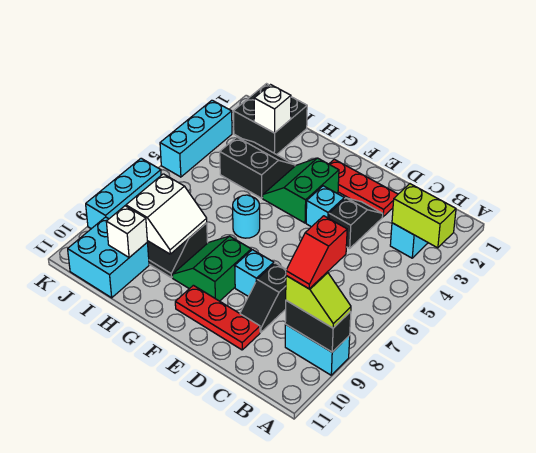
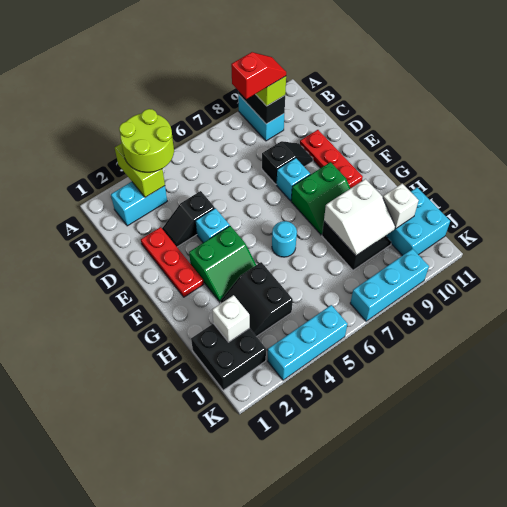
none -> lime 2x2 round brick [119,109,174,172]
white 2x2 slope [126,174,207,254] -> white 2x2 slope turned to [324,179,395,256]

